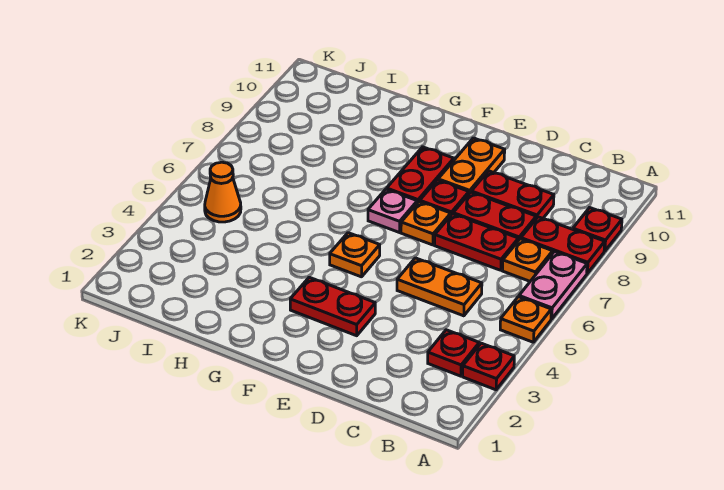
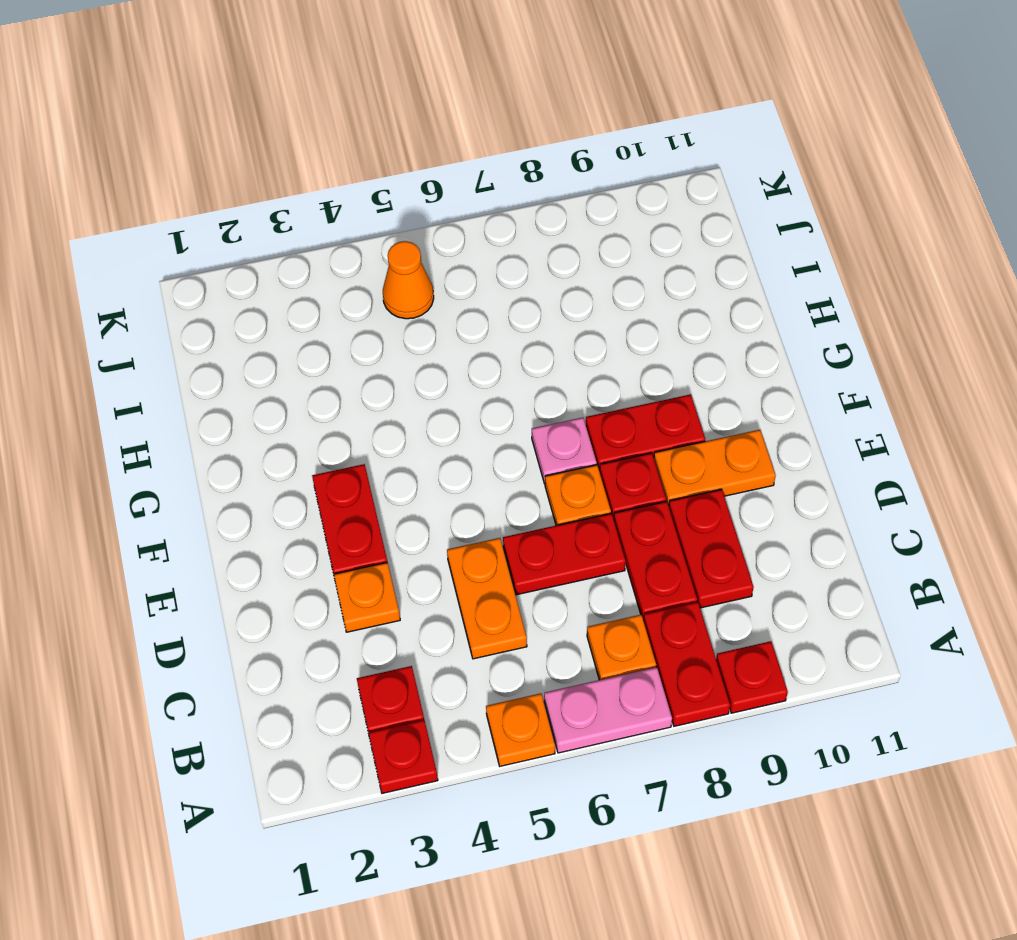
red 1x2 plate [435,214,518,270] -> red 1x2 plate turned to [503,514,626,595]
orange 1x1 plate [330,233,380,277] -> orange 1x1 plate moved to [334,562,400,632]

